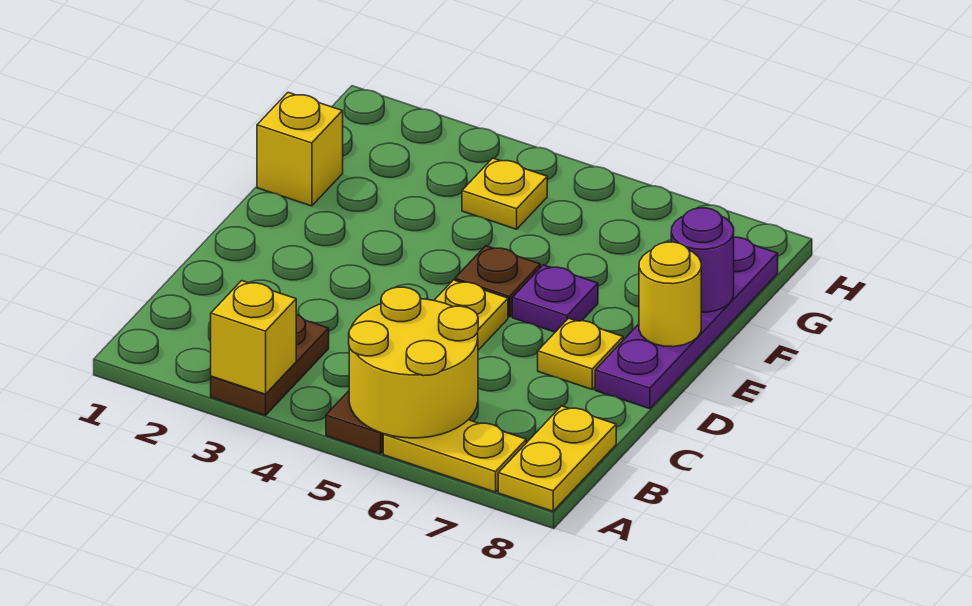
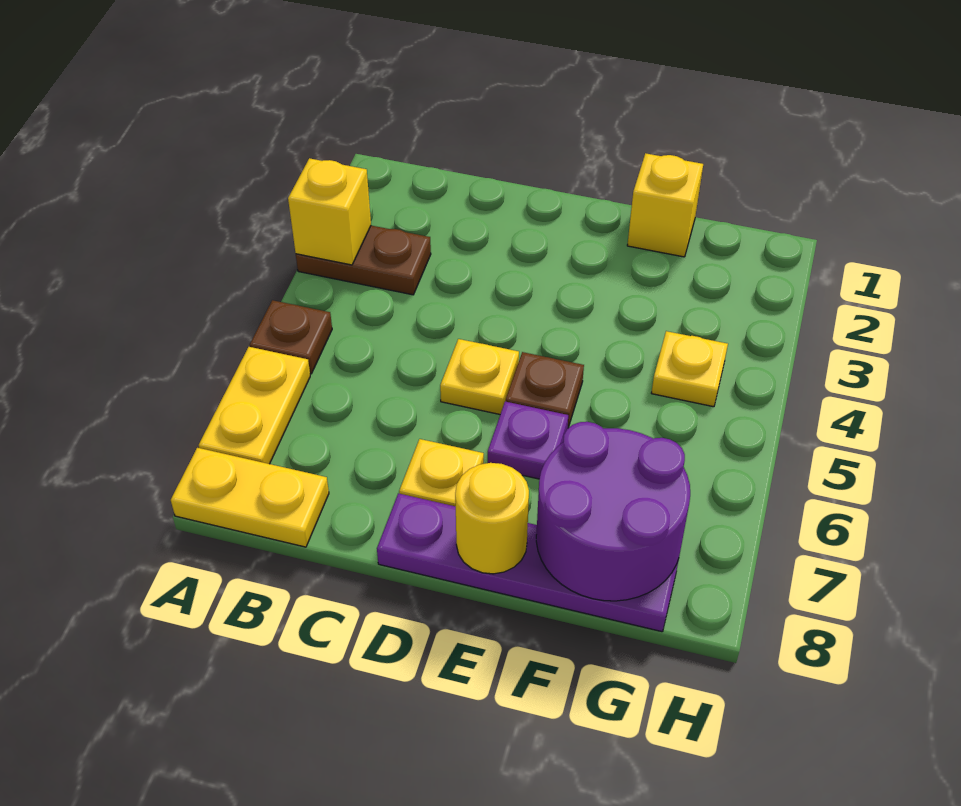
yellow 2x2 round brick [349,287,478,438] -> none
purple 1x1 round brick [671,208,734,312] -> purple 2x2 round brick [536,422,690,601]

